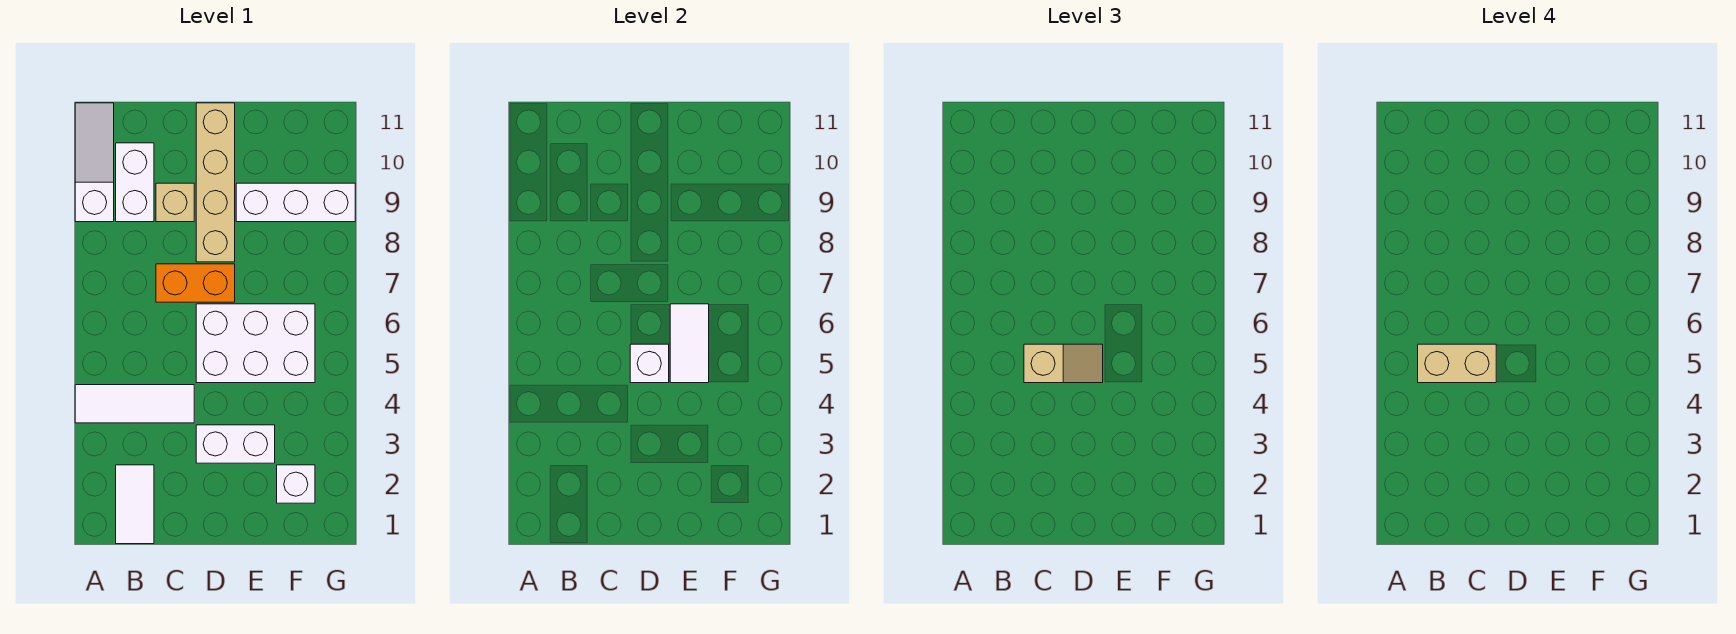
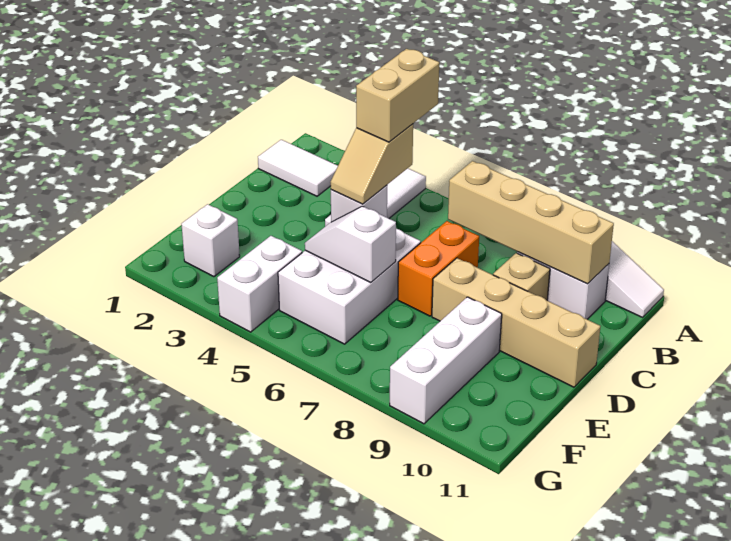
none -> tan 1x4 brick [448,161,614,284]
white 1x2 brick [196,425,275,463] -> white 1x2 brick moved to [217,236,302,332]
white 1x2 tile [670,304,709,383] -> white 1x2 slope [305,206,396,283]

